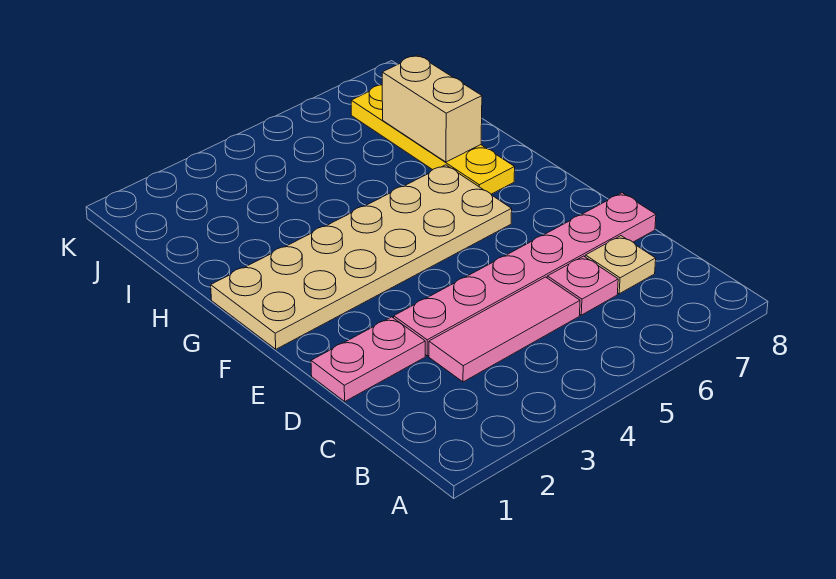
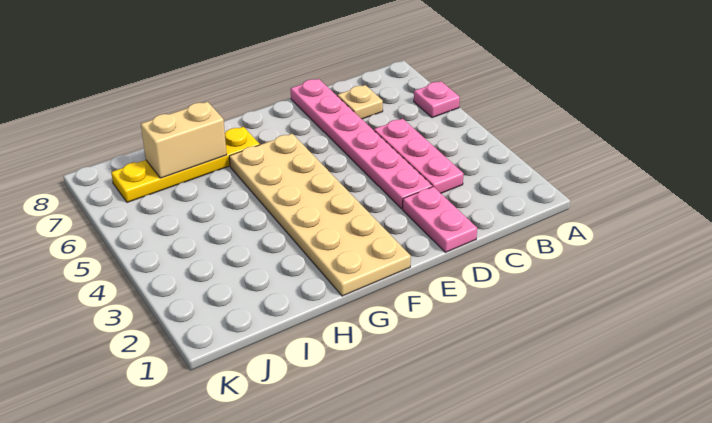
pink 1x3 tile [429,277,580,382] -> pink 1x3 plate [374,119,464,193]
pink 1x1 plate [547,256,618,315] -> pink 1x1 plate moved to [414,81,460,118]

